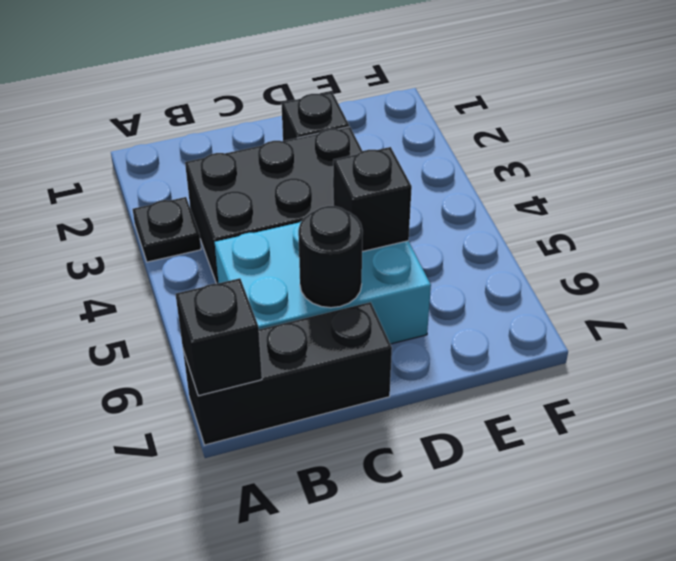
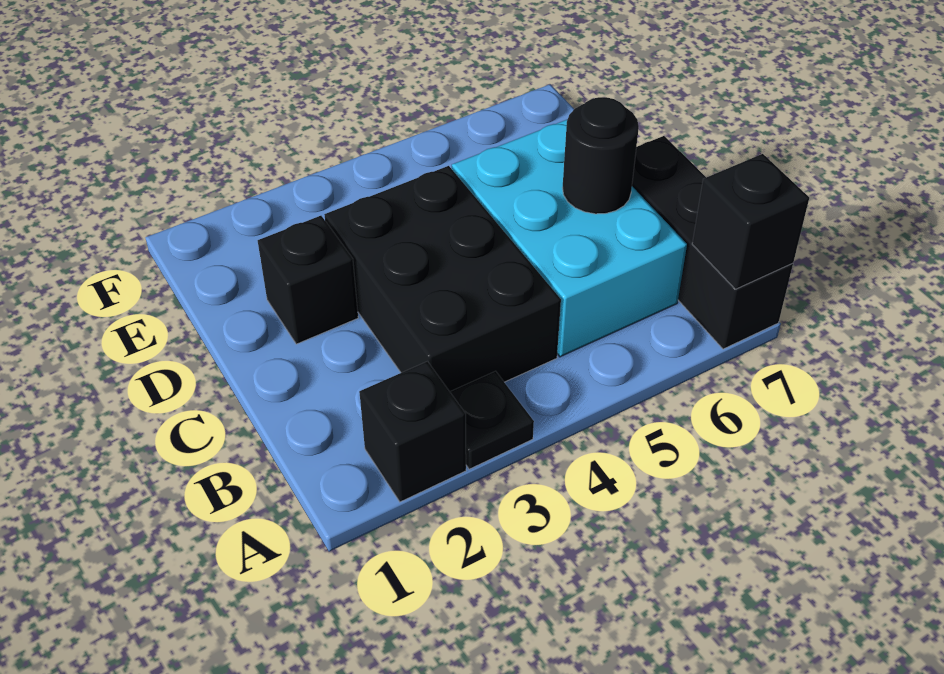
black 1x1 brick [333,147,412,251] -> black 1x1 brick moved to [359,361,466,502]

